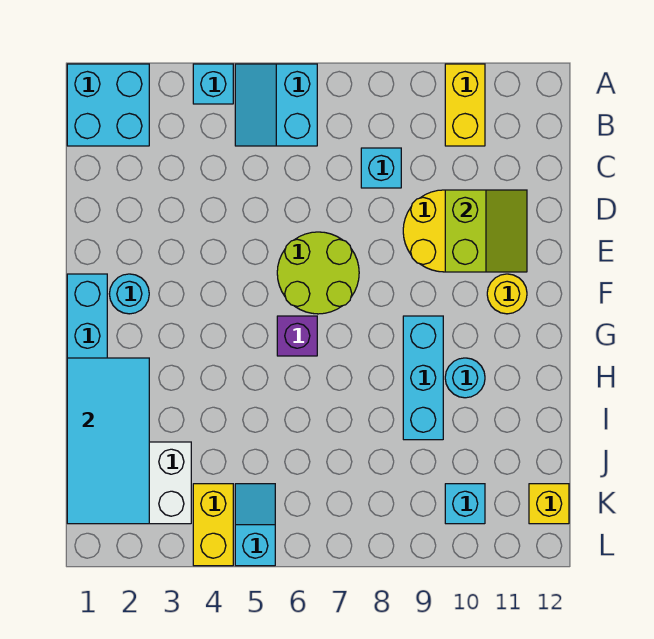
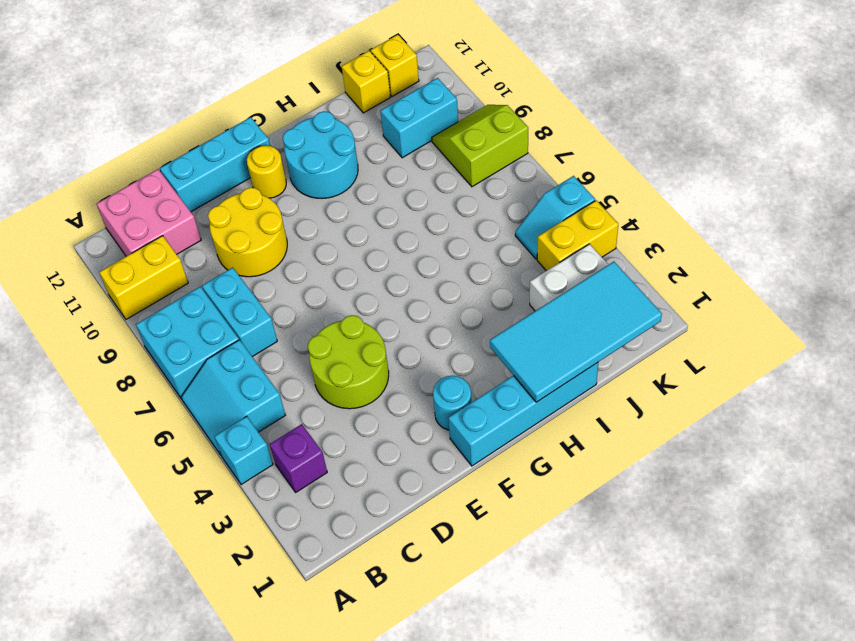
cyan 2x2 brick [67,64,149,146] -> cyan 2x2 brick moved to [136,287,239,399]
cyan 2x2 slope [235,64,317,146] -> cyan 2x2 slope turned to [181,340,285,455]
none -> pink 2x2 brick [97,169,201,256]
cyan 1x1 brick [361,148,401,188] -> cyan 1x2 brick [202,268,277,357]
lime 2x2 slope [445,190,527,272] -> lime 2x2 slope moved to [432,105,528,187]
lime 2x2 round brick [277,232,359,314] -> lime 2x2 round brick moved to [308,315,389,409]
purple 1x1 brick [277,316,317,356] -> purple 1x1 brick moved to [270,424,327,492]
cyan 1x3 brick [403,316,443,440] -> cyan 1x3 brick moved to [160,117,270,212]
cyan 1x1 round brick [445,358,485,398] -> cyan 2x2 round brick [283,111,358,198]
none -> yellow 1x1 brick [342,51,390,113]
cyan 1x1 brick [445,484,485,524] -> cyan 1x2 brick [381,78,458,158]

